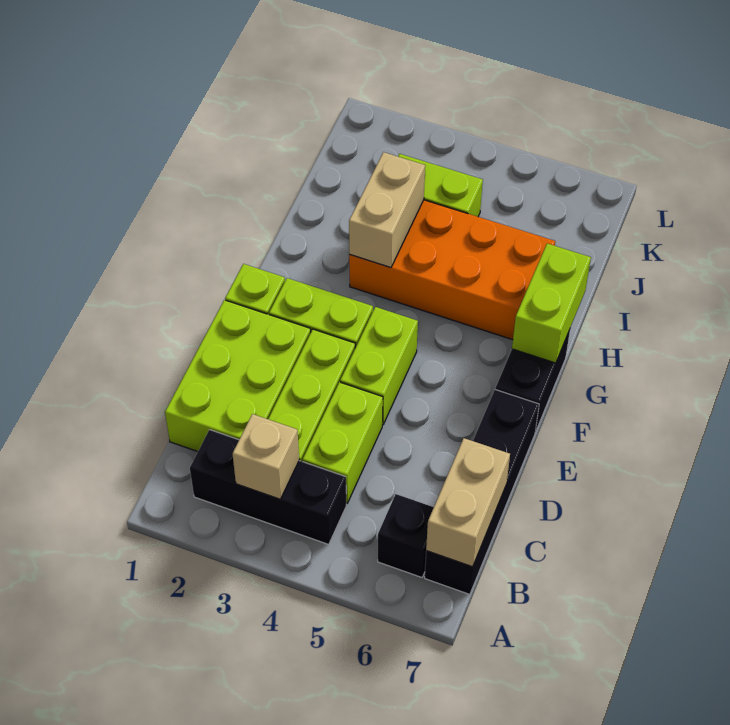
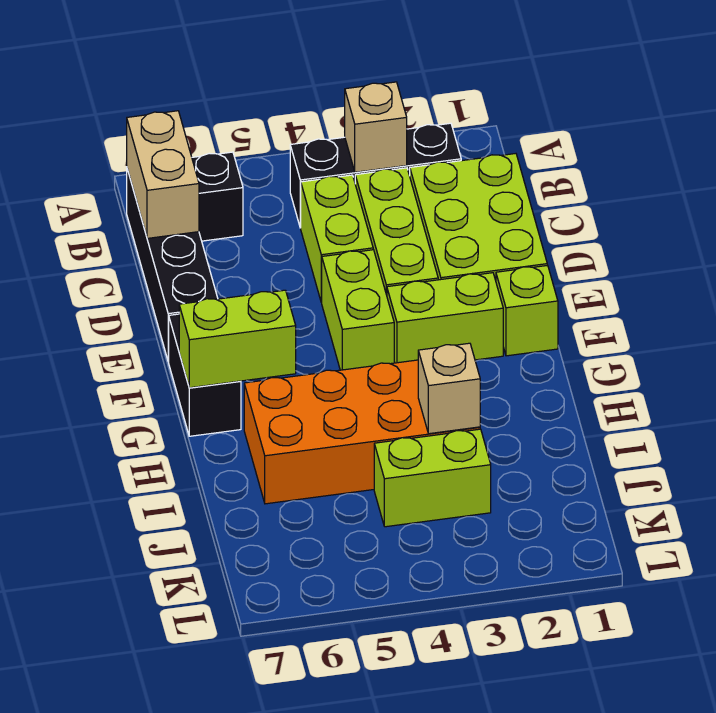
lime 1x2 brick [512,244,591,363] -> lime 1x2 brick turned to [179,290,296,388]
tan 1x2 brick [349,152,425,268] -> tan 1x1 brick [418,343,480,434]

